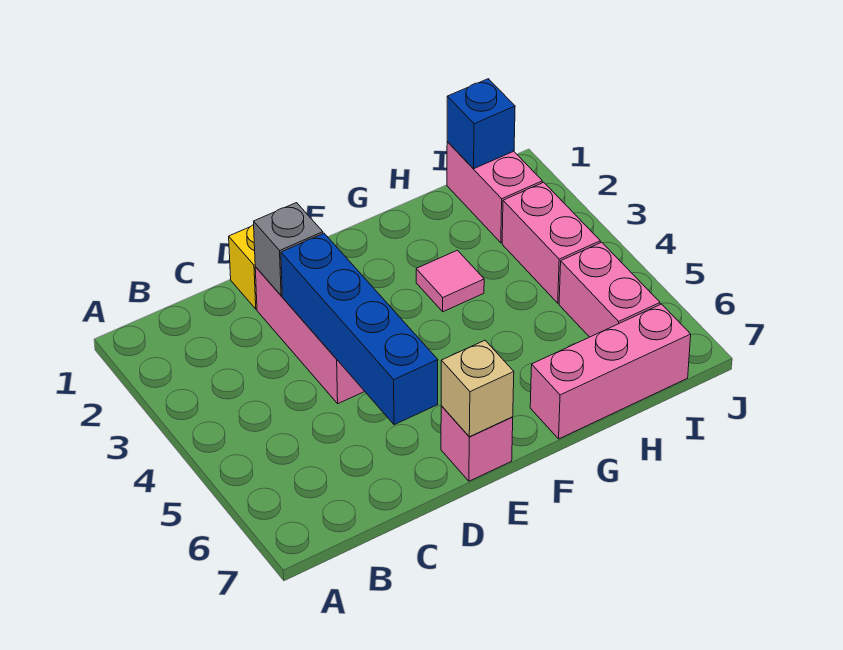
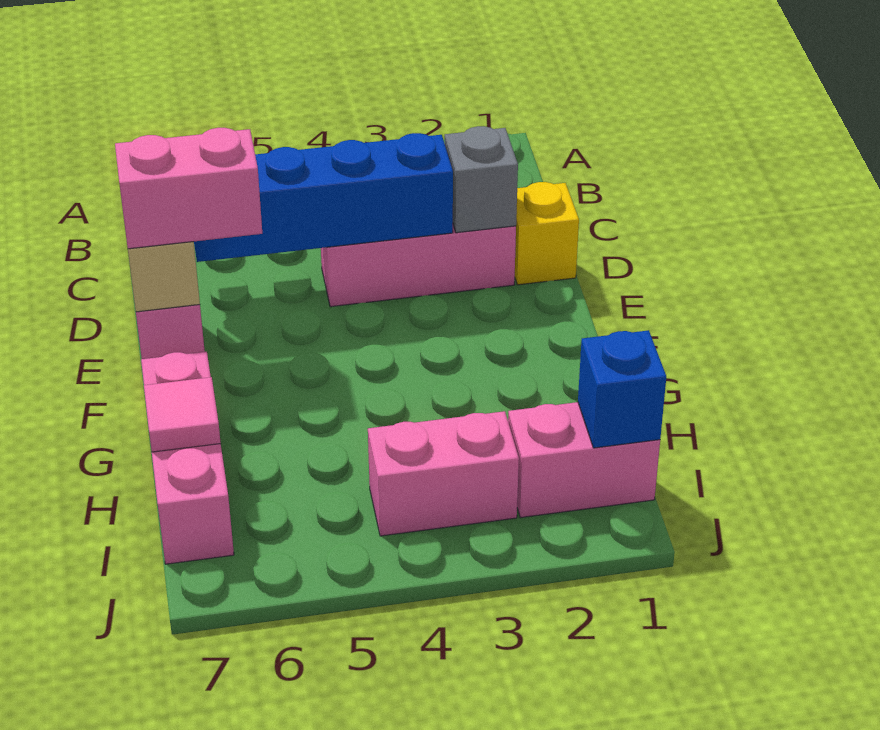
pink 1x1 tile [416,250,484,312] -> pink 1x1 tile moved to [144,377,221,452]
pink 1x2 brick [559,242,660,337] -> pink 1x2 brick moved to [115,128,262,249]

